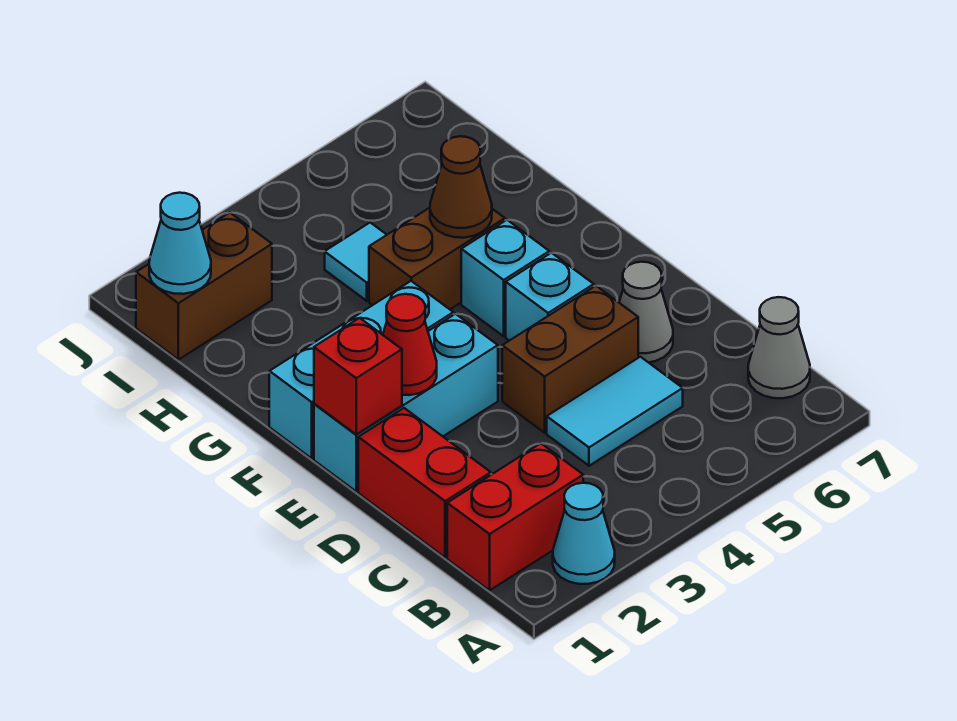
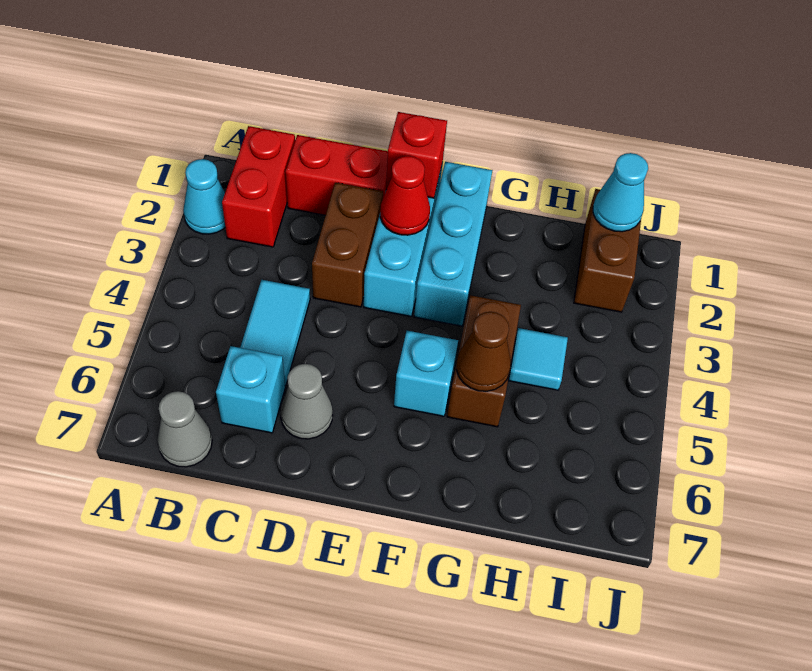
brown 1x2 brick [502,286,638,433] -> brown 1x2 brick moved to [312,183,383,307]
cyan 1x1 brick [506,253,594,341] -> cyan 1x1 brick moved to [216,346,285,433]

